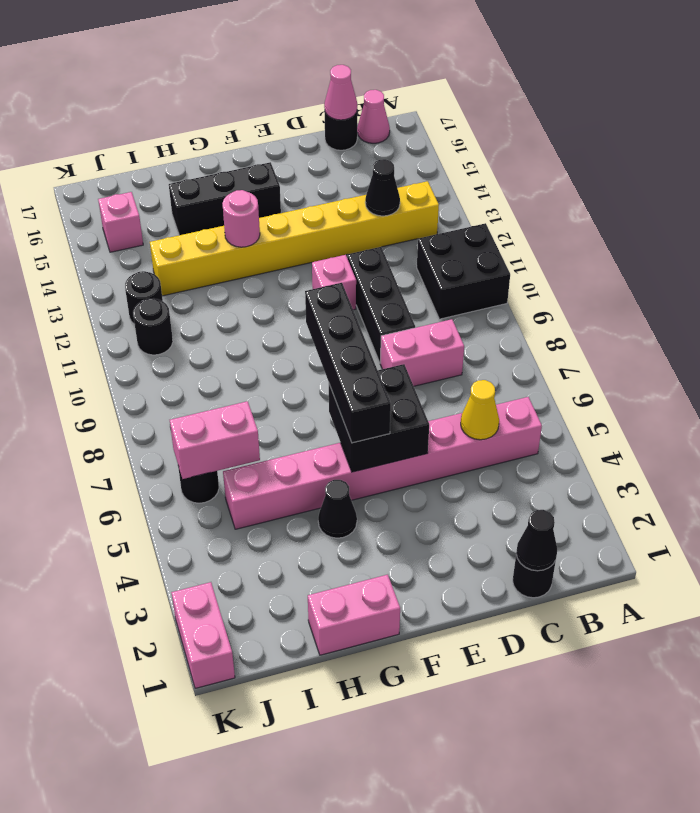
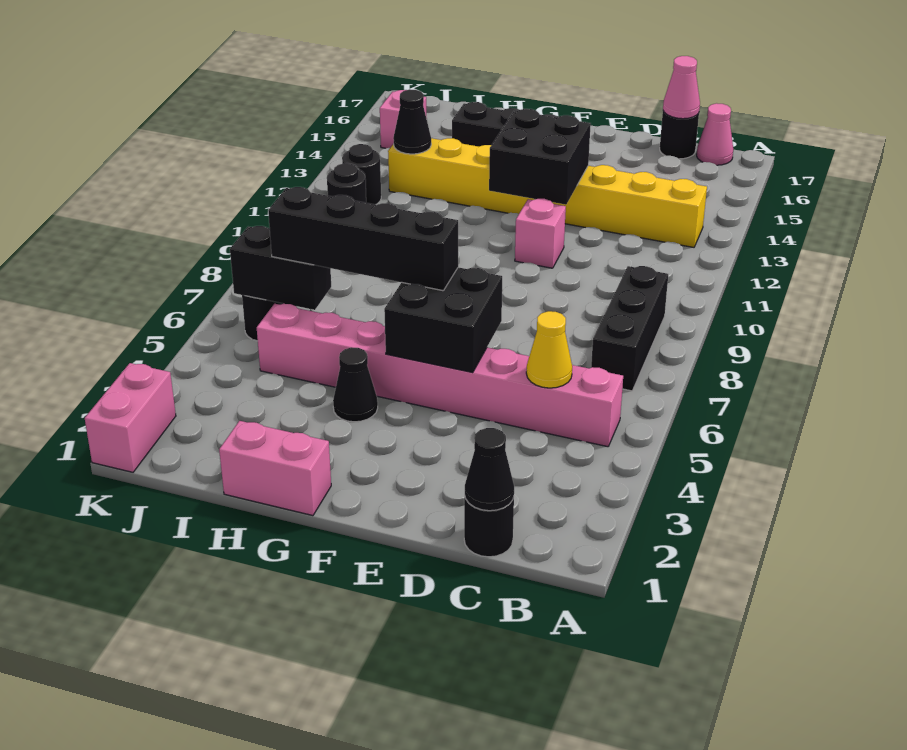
black 2x2 brick [417,223,510,319] -> black 2x2 brick moved to [489,109,591,205]
pink 1x2 brick [380,319,464,386] -> none
black 1x1 cone [365,159,400,216] -> black 1x1 cone moved to [393,89,431,154]
black 1x3 brick [348,247,415,363] -> black 1x3 brick moved to [591,266,668,391]
black 1x4 brick [305,283,391,443] -> black 1x4 brick turned to [268,187,458,291]
pink 1x1 round brick [222,190,260,247] -> none
pink 1x2 brick [170,401,260,479] -> black 1x2 brick [230,226,331,310]

